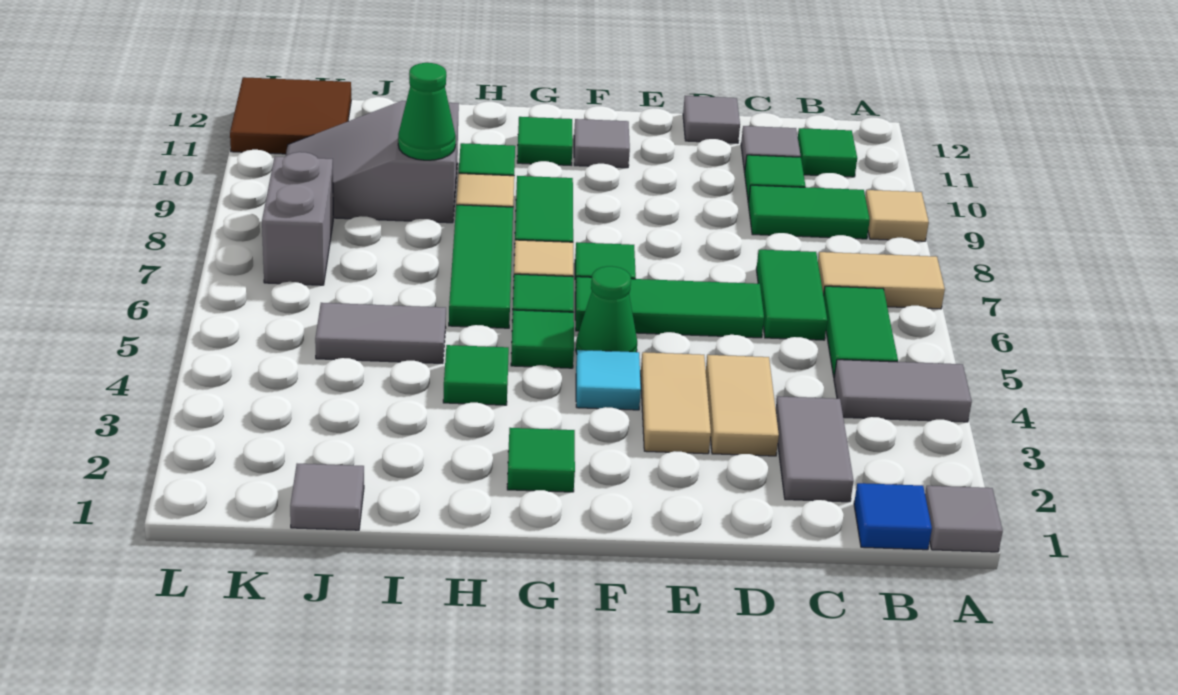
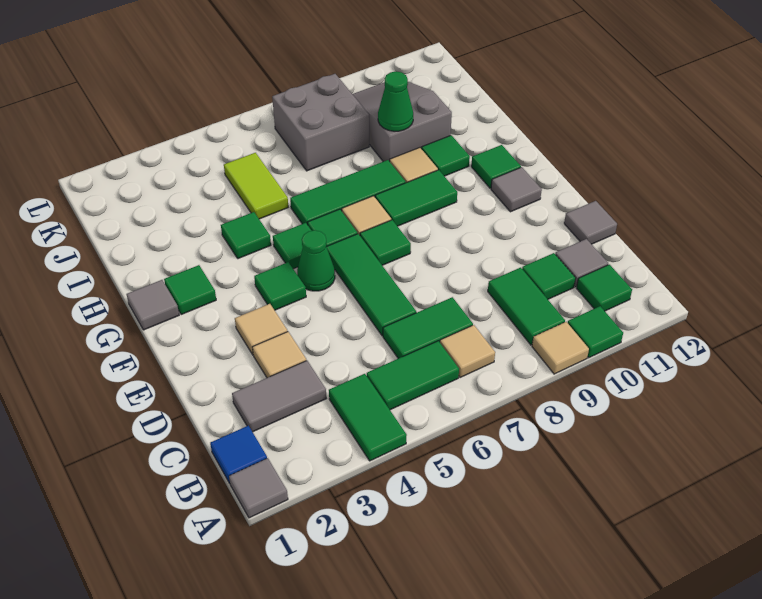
grey 1x2 tile [834,360,972,422] -> green 1x2 tile [329,374,407,461]
tan 1x2 tile [818,252,945,309] -> tan 1x1 tile [440,325,495,377]
none -> green 1x1 tile [568,306,623,358]
tan 1x2 tile [706,355,779,456] -> tan 1x1 tile [253,332,306,378]
tan 1x2 tile [641,352,711,454] -> tan 1x1 tile [235,304,288,355]
cyan 1x1 tile [576,350,641,410] -> green 1x1 tile [254,262,306,310]
grey 1x2 tile [315,303,446,363] -> lime 1x2 tile [224,153,288,219]
grey 1x1 tile [290,464,364,530] -> grey 1x1 tile moved to [127,280,179,330]
grey 1x2 brick [262,152,333,285] -> grey 2x2 brick [272,74,369,171]
brown 2x2 tile [230,77,351,154] -> none

